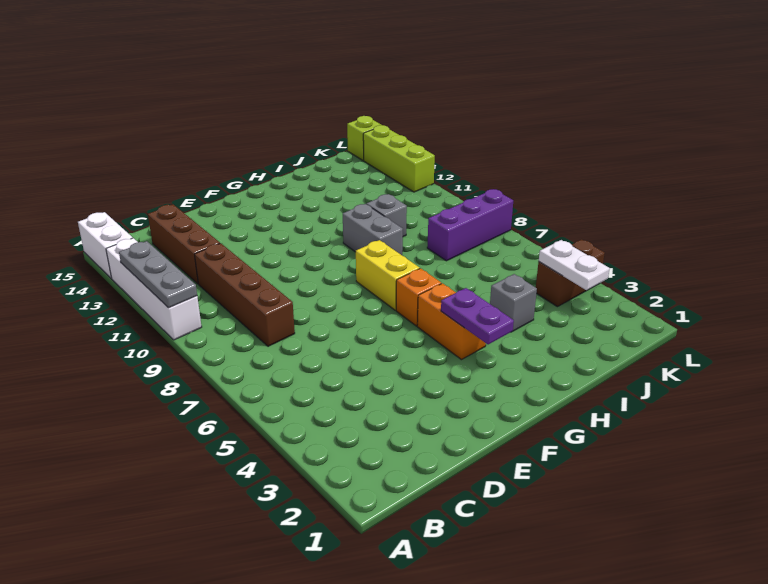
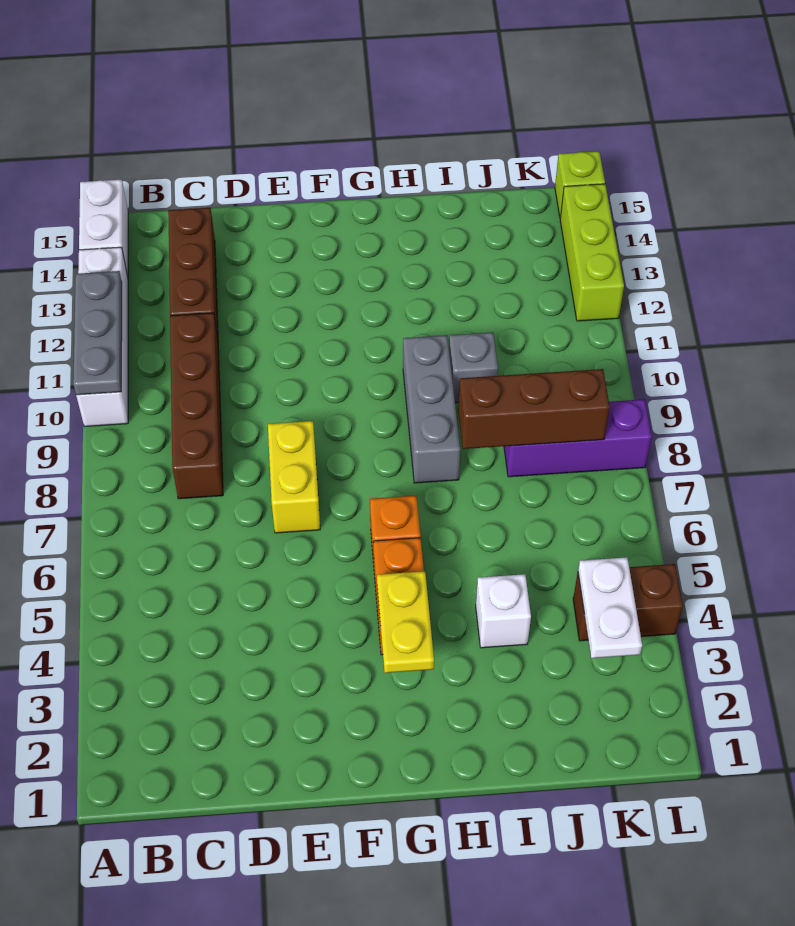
purple 1x2 plate [441,288,514,344] -> yellow 1x2 plate [377,571,434,673]
yellow 1x2 brick [356,240,420,310] -> yellow 1x2 brick moved to [268,421,320,533]
grey 1x2 brick [343,204,403,255] -> grey 1x3 brick [403,335,460,483]
grey 1x1 brick [490,274,537,331] -> white 1x1 brick [476,574,531,648]
none -> brown 1x3 brick [458,369,610,449]

